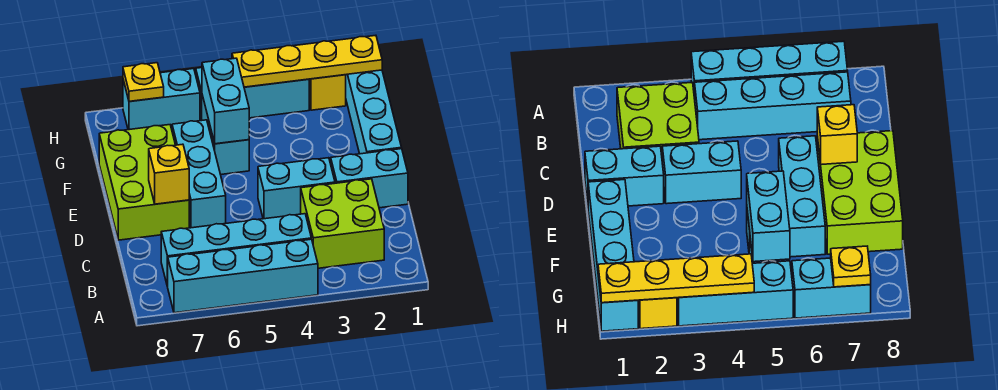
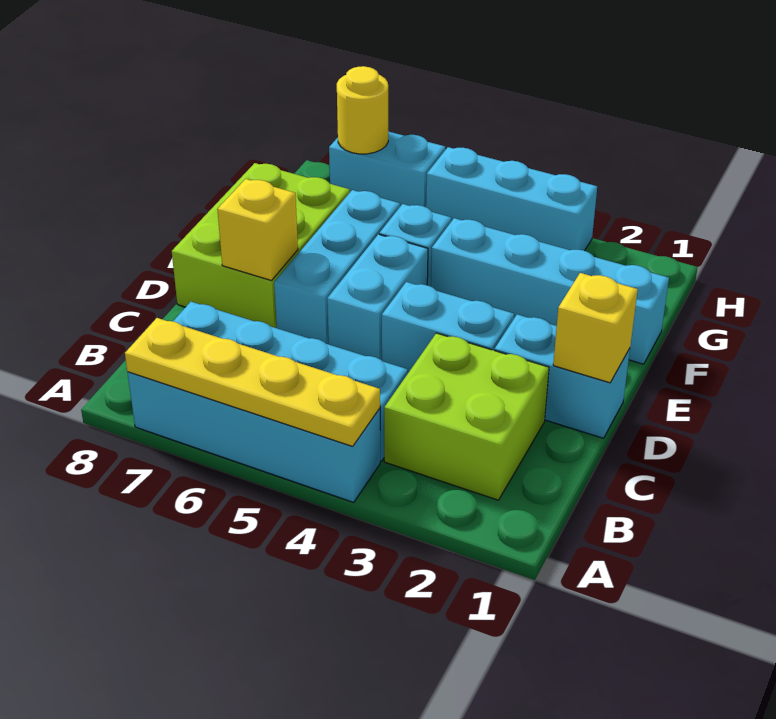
cyan 1x4 brick [346,70,402,154] -> cyan 1x4 brick turned to [431,218,669,364]
cyan 1x2 brick [202,58,249,144] -> cyan 1x2 brick moved to [327,234,428,360]
yellow 1x4 plate [232,35,382,87] -> yellow 1x4 plate moved to [125,318,380,446]
yellow 1x1 brick [309,75,346,110] -> yellow 1x1 brick moved to [553,273,638,383]
yellow 1x1 plate [123,63,164,101] -> yellow 1x1 round brick [337,66,388,154]

